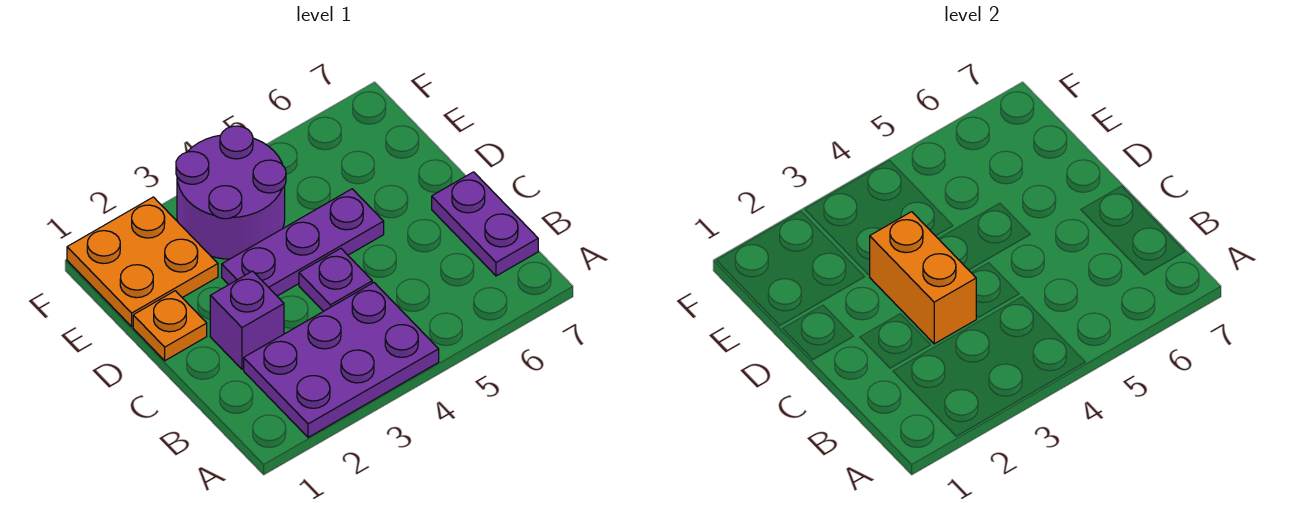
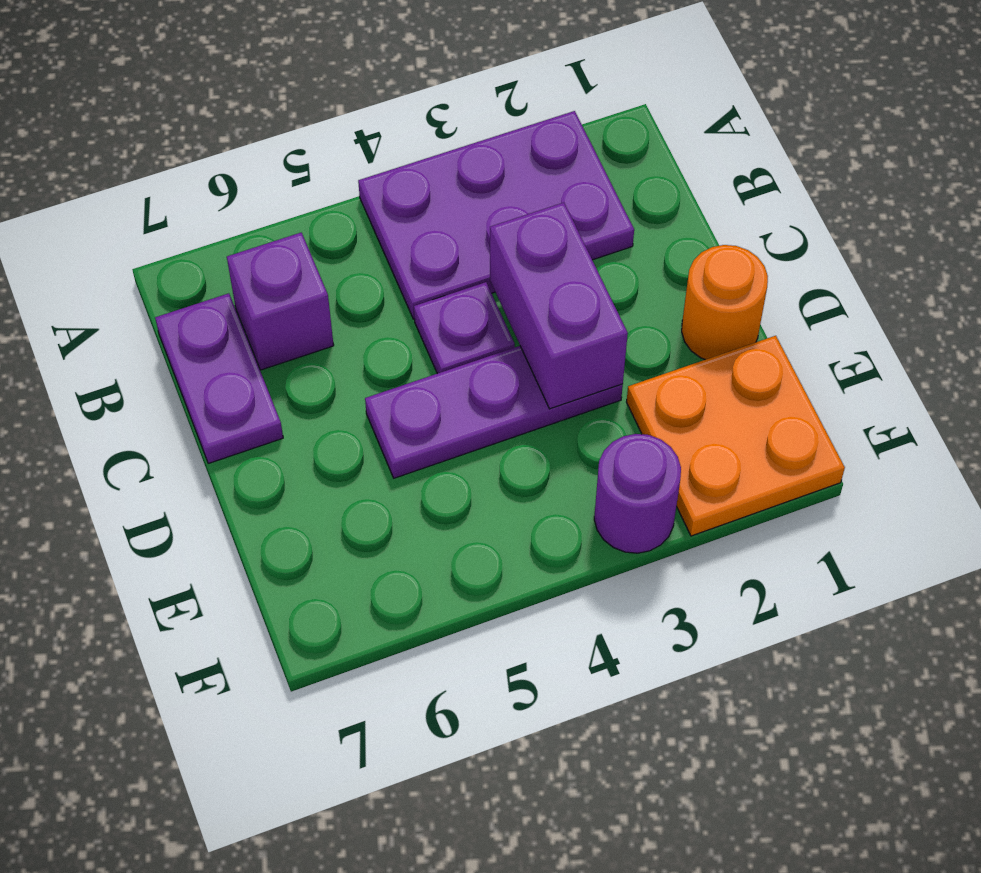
purple 1x1 brick [210,271,284,369] -> purple 1x1 brick moved to [227,233,334,370]
orange 1x2 brick [870,212,976,344] -> purple 1x2 brick [490,203,628,409]
orange 1x1 plate [133,291,207,361] -> orange 1x1 round brick [682,245,768,360]
purple 2x2 round brick [176,126,286,259] -> purple 1x1 round brick [594,434,681,553]

